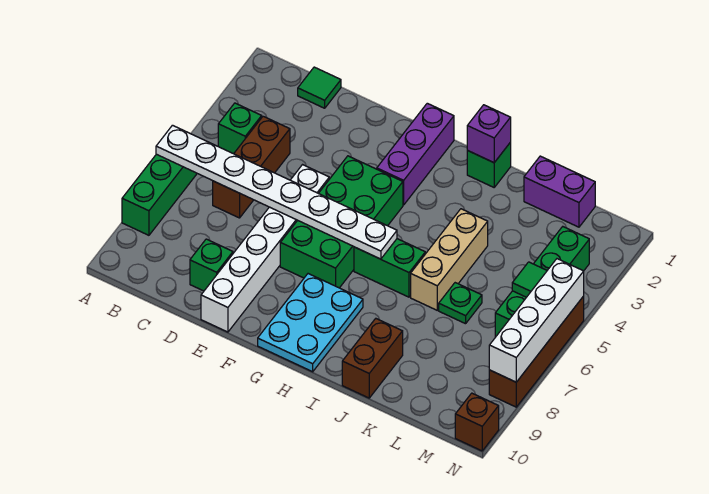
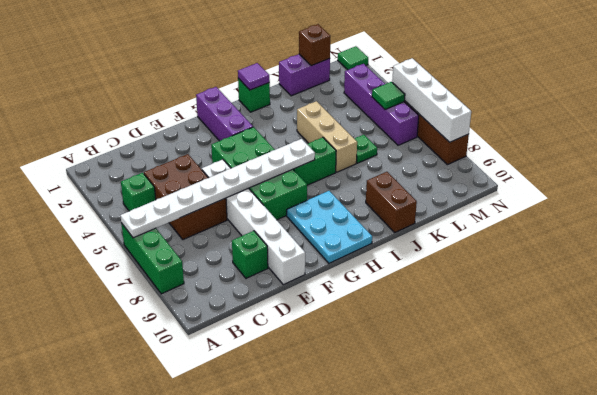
green 1x1 tile [298,67,341,108] -> green 1x1 tile moved to [338,46,368,70]
brown 1x3 brick [213,116,290,218] -> brown 2x3 brick [144,154,227,240]
purple 1x1 brick [467,105,511,163] -> purple 1x1 tile [238,63,270,90]
green 1x4 brick [495,227,589,337] -> purple 1x4 brick [344,64,419,145]
brown 1x1 brick [455,393,499,451] -> brown 1x1 brick moved to [299,24,330,66]

